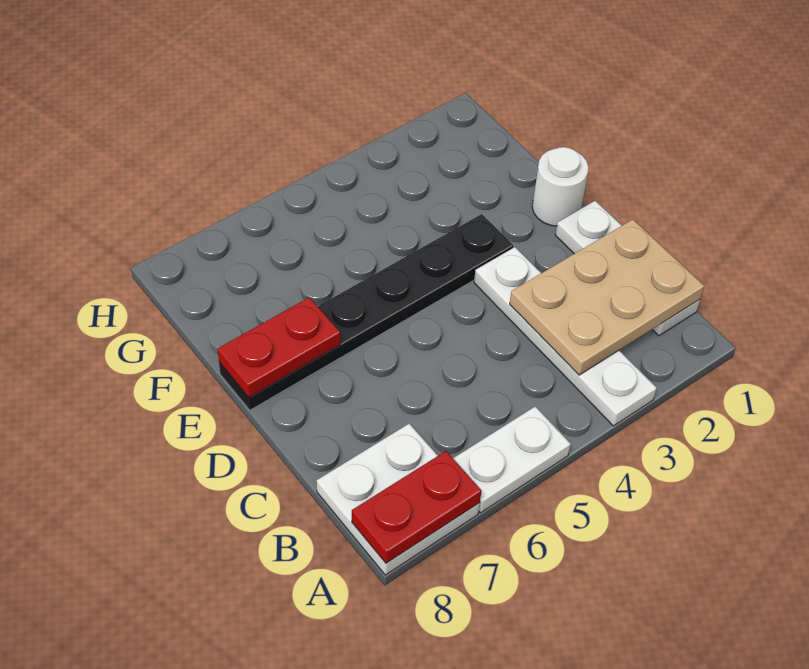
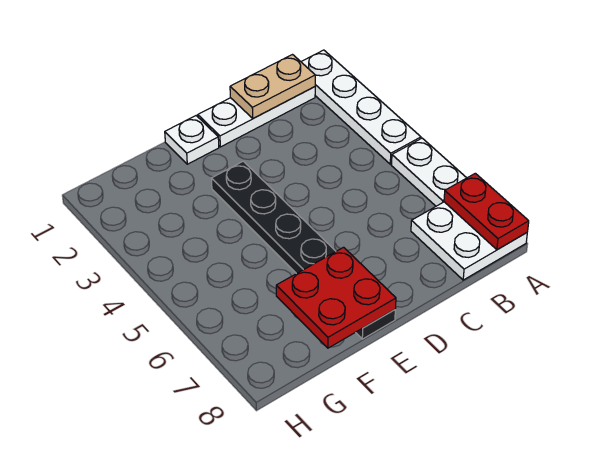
white 1x4 plate [474,247,657,426] -> white 1x4 plate turned to [301,50,421,164]
tan 2x3 plate [510,219,704,375] -> tan 1x2 plate [230,55,315,118]
white 1x1 round brick [532,147,589,226] -> white 1x1 plate [165,116,219,164]
red 1x2 plate [218,297,340,397] -> red 2x2 plate [276,247,396,348]

